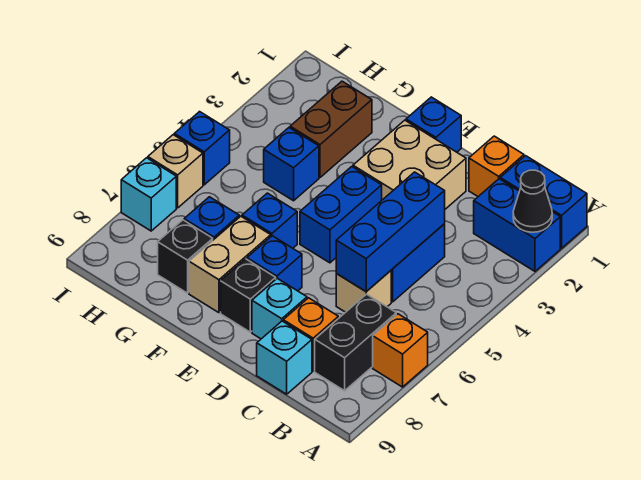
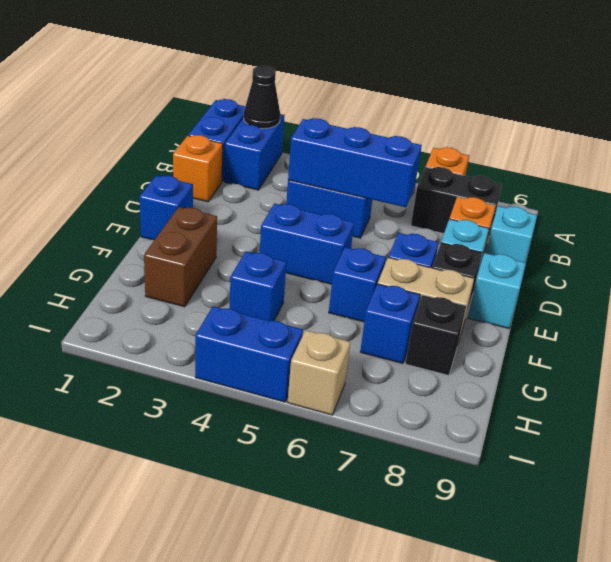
tan 1x1 brick [336,271,391,312] -> none
tan 2x2 brick [353,120,466,209] -> none
brown 1x2 brick [290,81,372,177] -> brown 1x2 brick turned to [144,207,217,307]
blue 1x1 brick [174,112,230,185] -> blue 1x2 brick [195,306,303,402]
cyan 1x1 brick [121,158,176,231] -> cyan 1x1 brick moved to [468,253,526,328]

